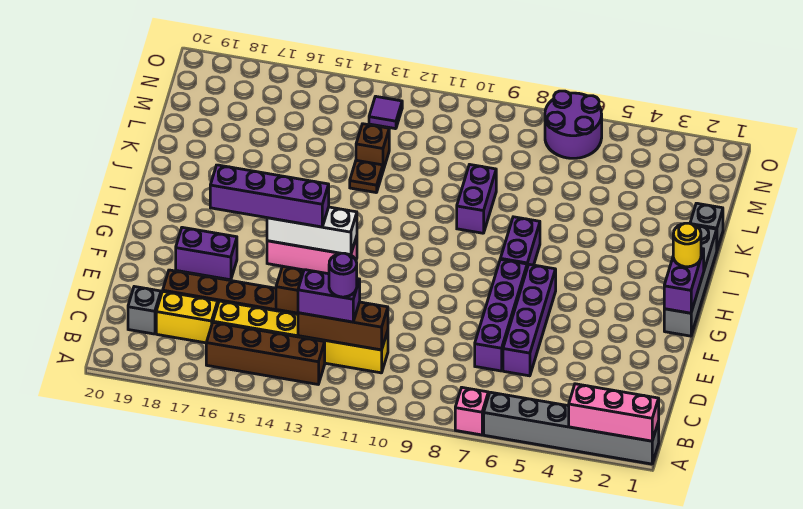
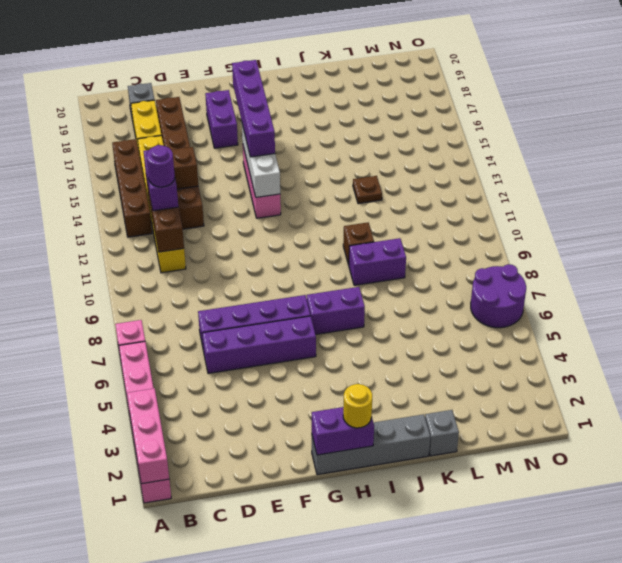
grey 1x6 brick [484,392,659,464] -> pink 1x6 brick [119,342,171,503]
brown 1x1 brick [356,124,389,170] -> brown 1x1 brick moved to [343,223,374,265]
purple 1x1 tile [369,96,402,129] -> none

